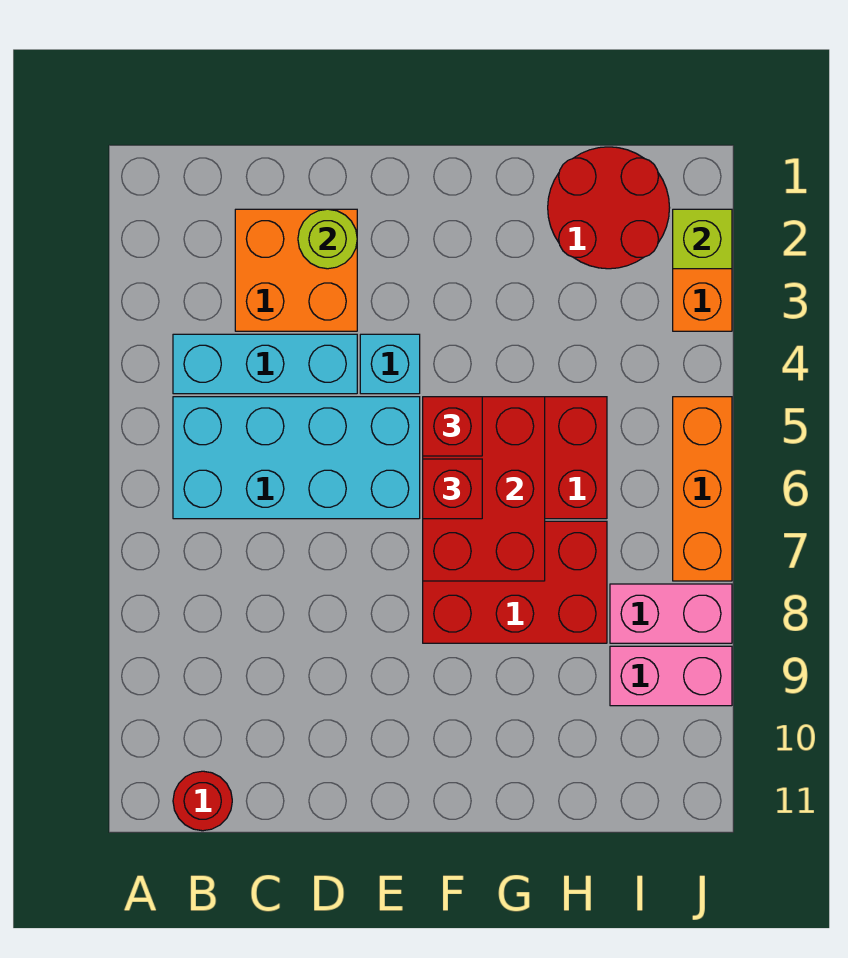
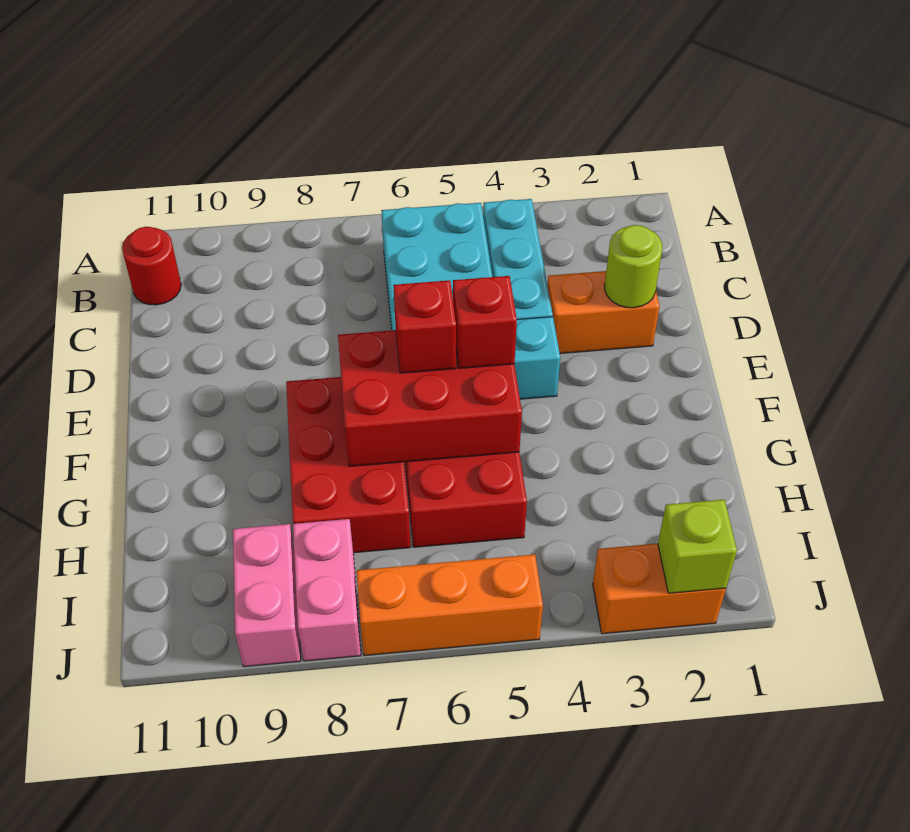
orange 2x2 brick [235,209,357,331] -> orange 1x2 brick [547,271,660,353]
red 2x2 round brick [548,147,670,269] -> none

